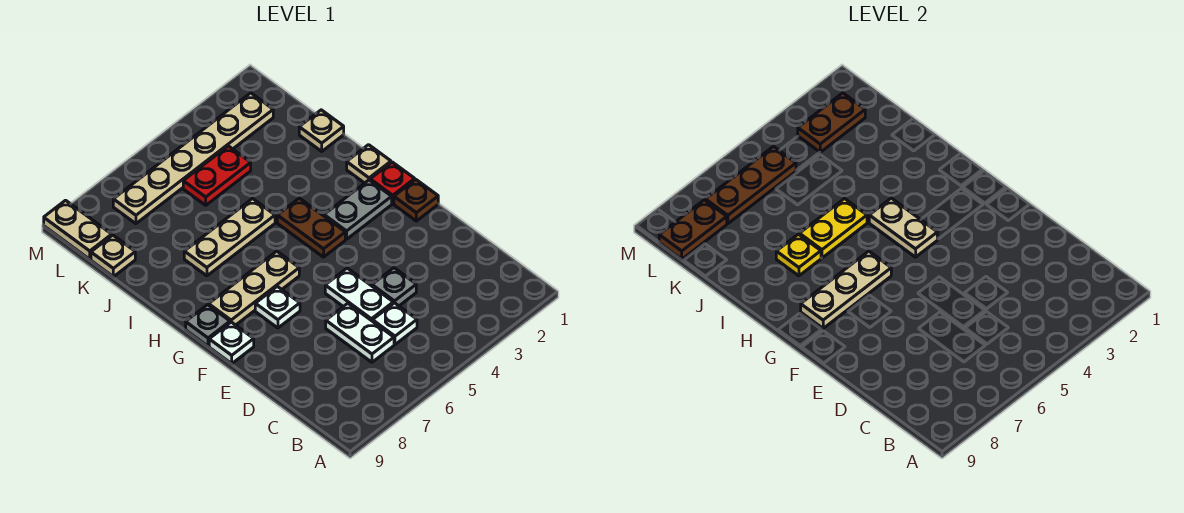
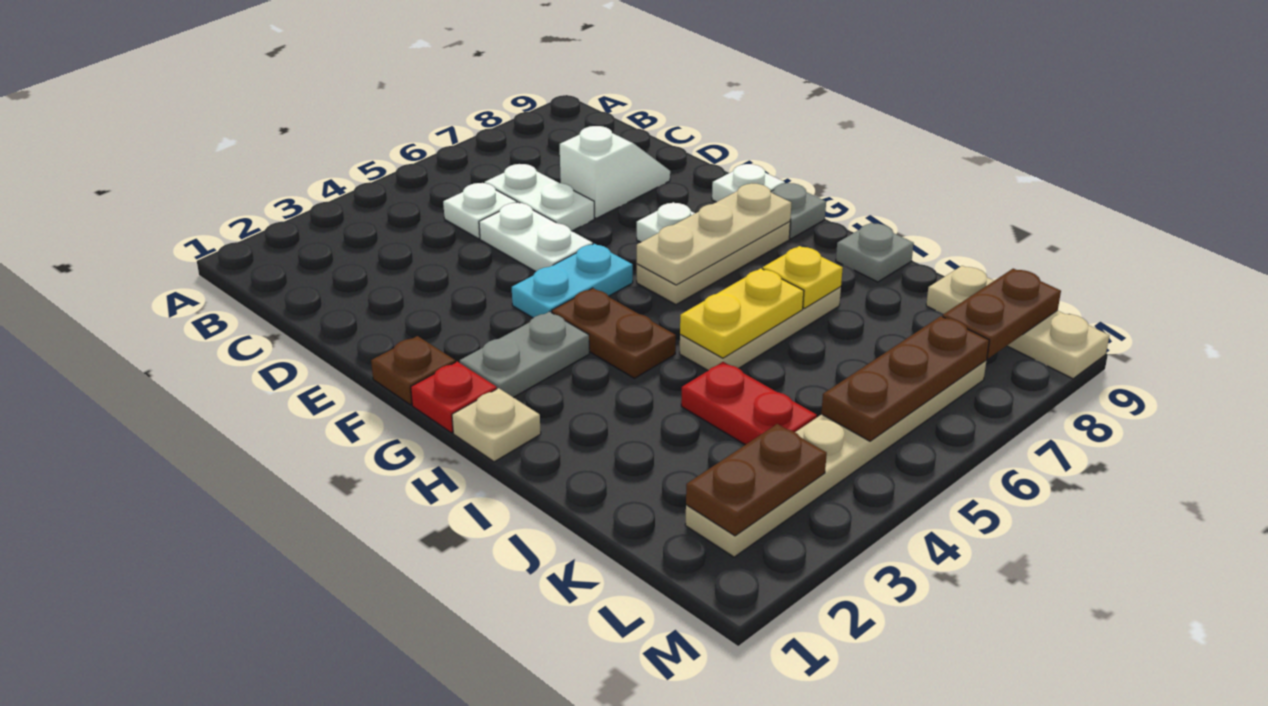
grey 1x1 plate [372,268,416,306] -> grey 1x1 plate moved to [836,223,914,282]
none -> white 1x2 slope [560,126,670,218]
none -> cyan 1x2 plate [512,244,633,318]
tan 1x2 plate [869,198,937,257] -> none
tan 1x1 plate [299,110,344,151] -> none
red 1x2 plate [183,146,251,205] -> red 1x2 plate turned to [681,362,817,445]

